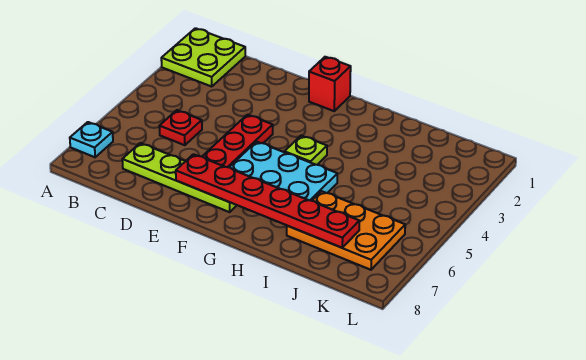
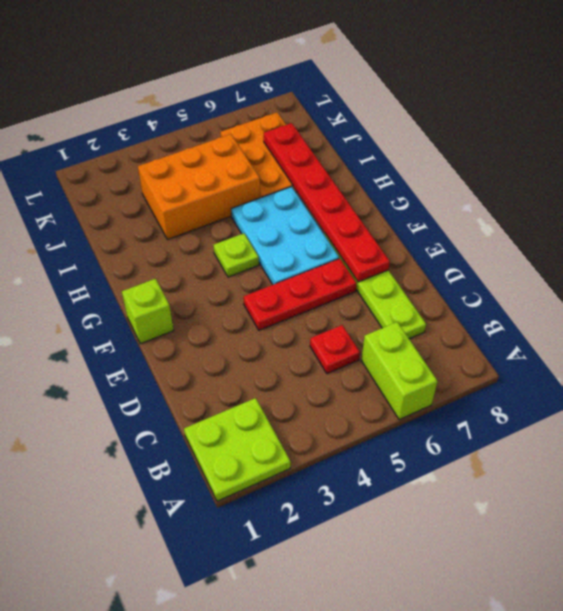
none -> lime 1x2 brick [361,322,438,420]
cyan 1x1 plate [70,122,113,157] -> none
red 1x1 brick [309,57,351,111] -> lime 1x1 brick [122,279,174,344]
none -> orange 2x3 brick [138,134,260,240]

